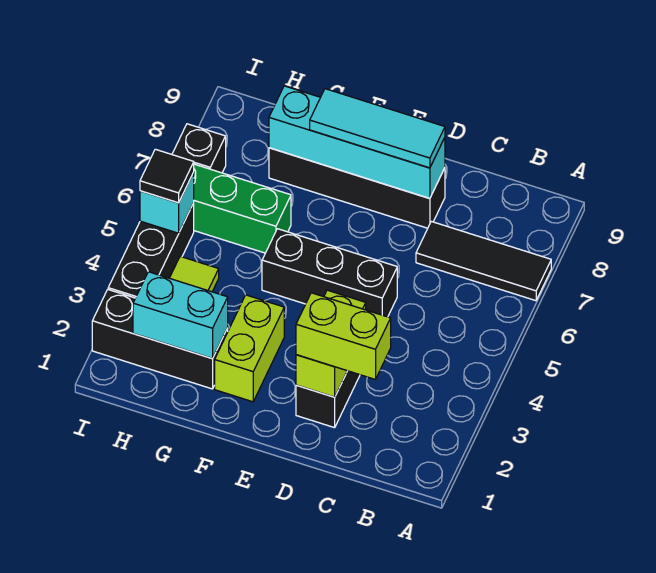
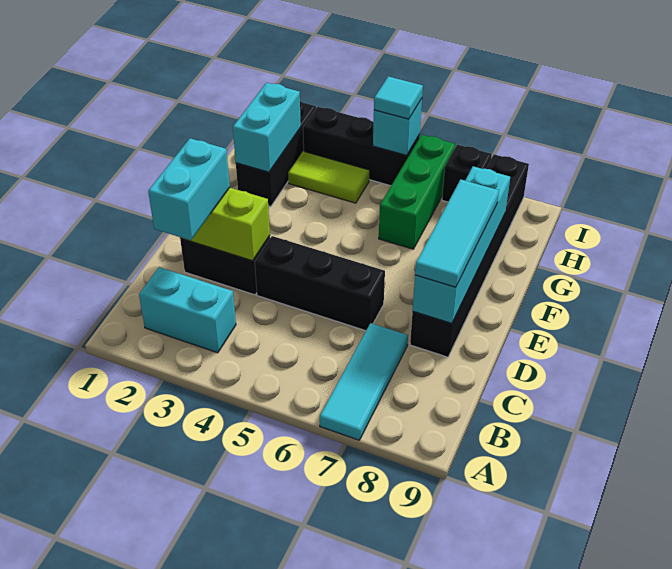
black 1x3 tile [416,221,551,301] -> cyan 1x3 tile [320,323,408,440]
none -> cyan 1x2 brick [139,267,236,353]
lime 1x2 brick [296,293,391,379] -> cyan 1x2 brick [148,138,230,240]
black 1x3 brick [262,229,397,317] -> black 1x3 brick turned to [255,236,385,331]
black 1x4 brick [269,148,445,228] -> black 1x6 brick [410,154,529,357]
lime 1x2 brick [215,295,284,402] -> none
black 1x1 tile [140,149,194,203] -> cyan 1x1 tile [374,76,423,119]

